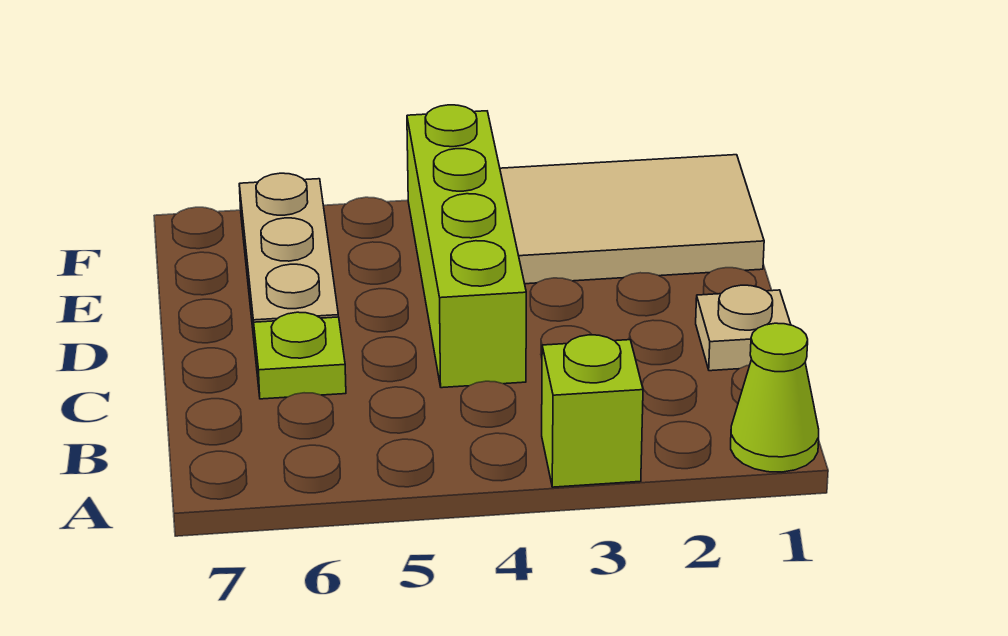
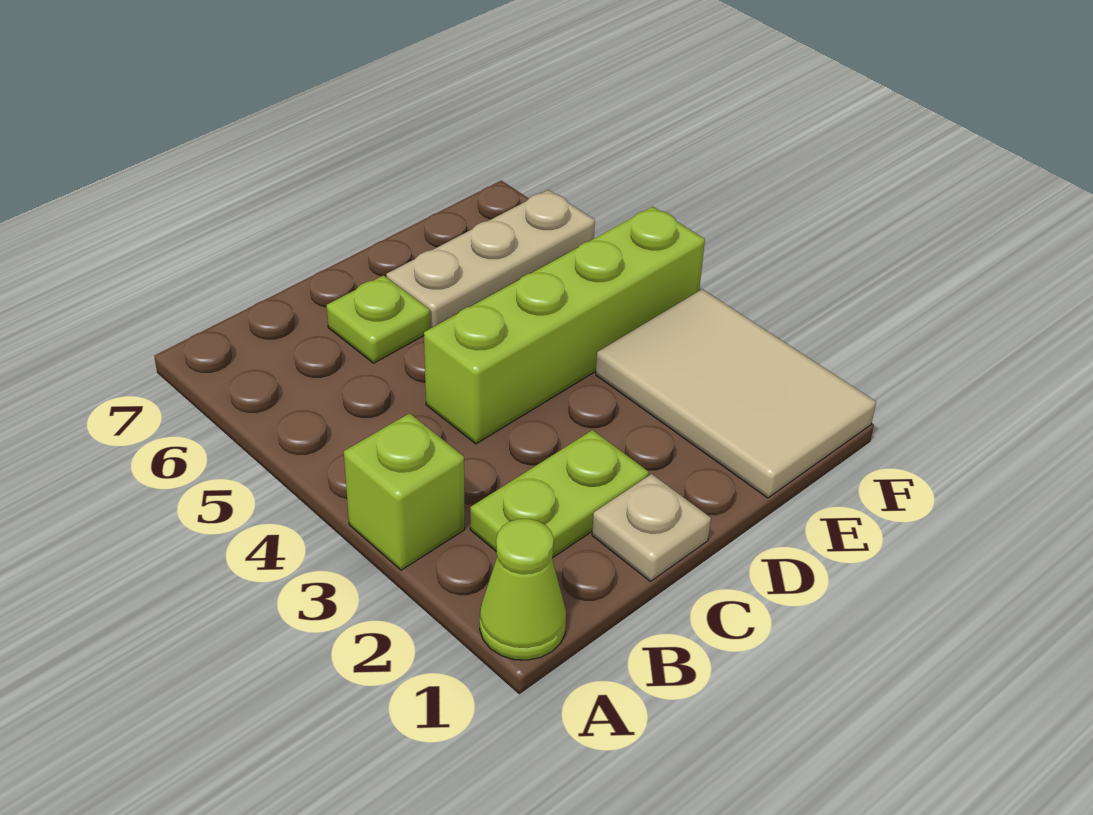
none -> lime 1x2 plate [470,430,649,558]

